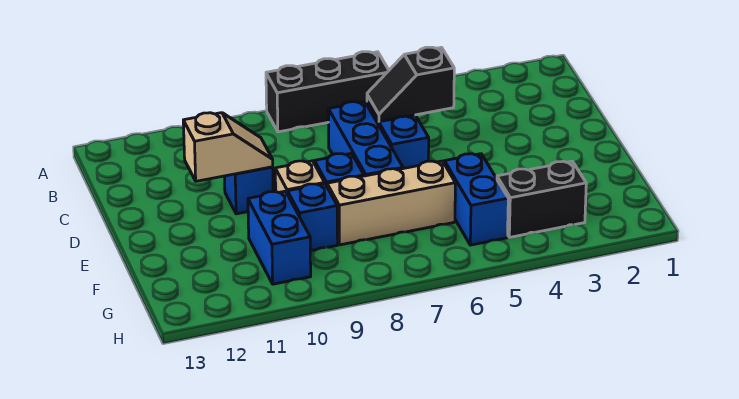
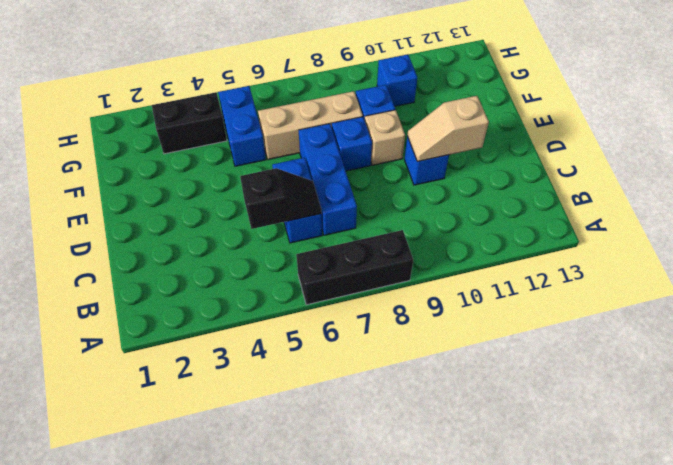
blue 1x2 brick [248,191,311,284] -> blue 1x1 brick [377,54,417,106]

